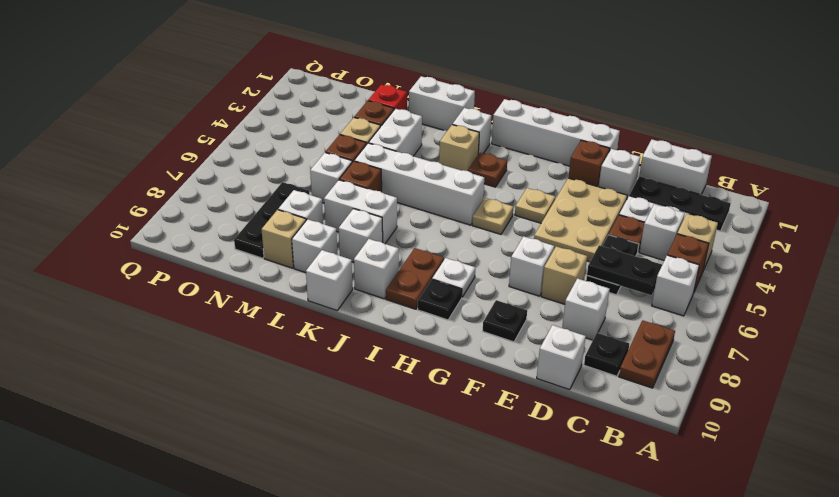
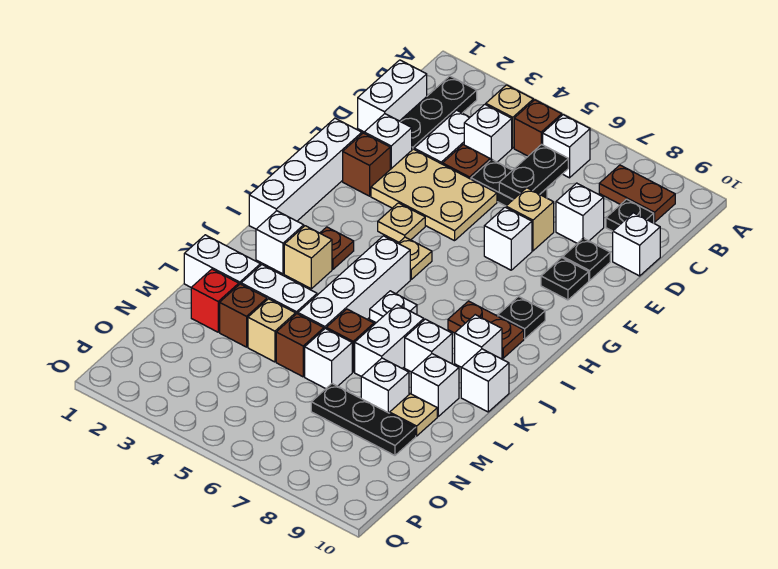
none -> black 1x1 plate [563,238,610,280]
white 1x1 plate [432,258,475,297] -> white 1x1 plate moved to [370,291,417,323]
white 1x2 brick [409,76,475,131] -> white 1x2 brick turned to [184,235,260,287]
tan 1x1 brick [261,210,306,268] -> tan 1x1 plate [390,394,437,436]

